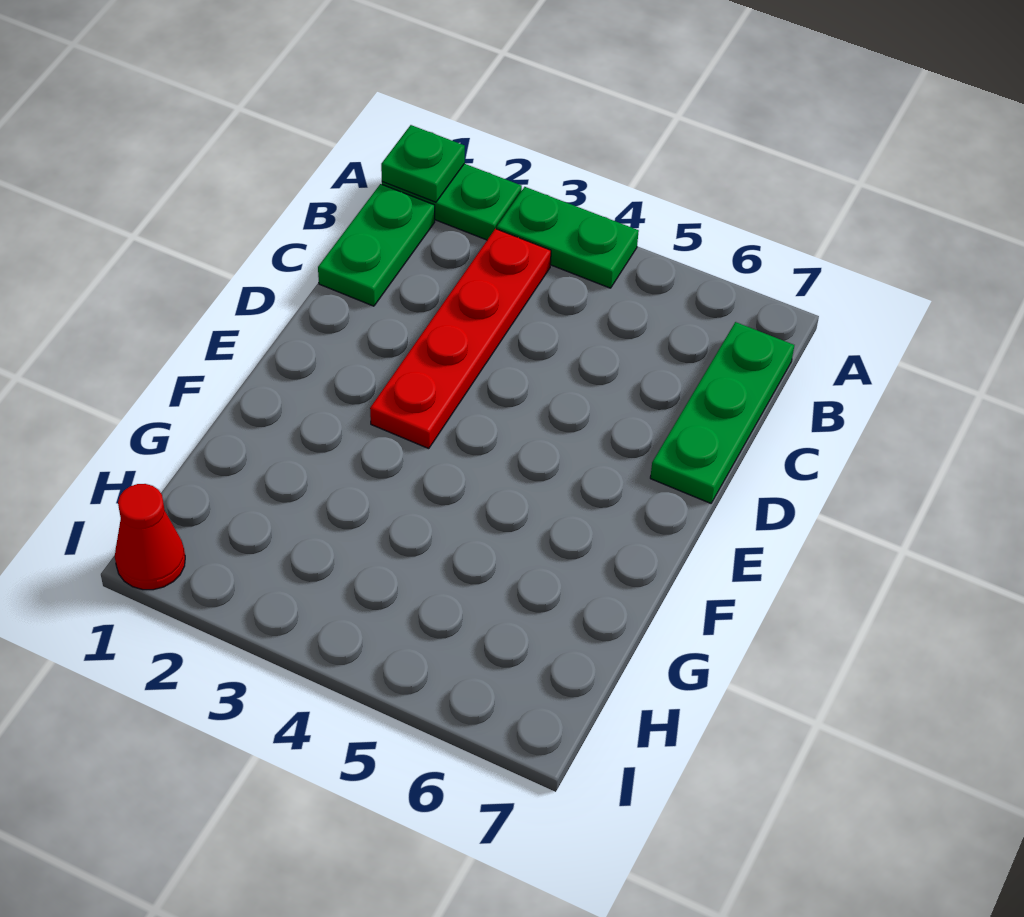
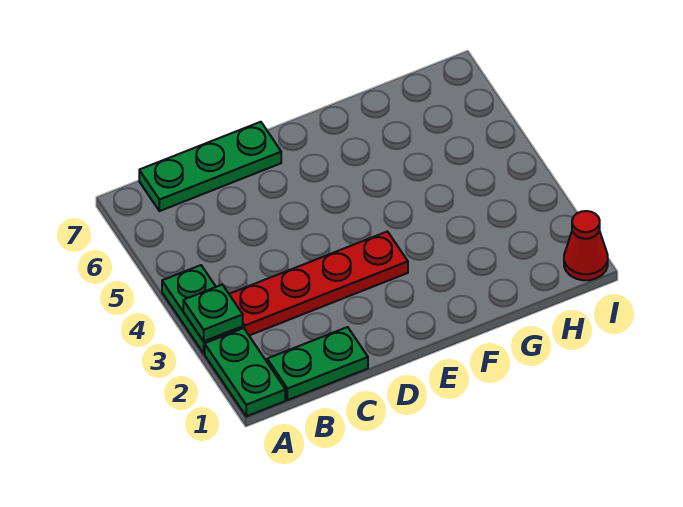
green 1x1 plate [381,125,465,202] -> green 1x1 plate moved to [183,285,243,341]

